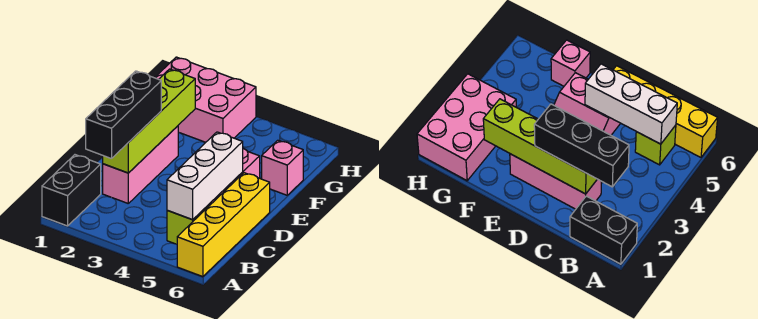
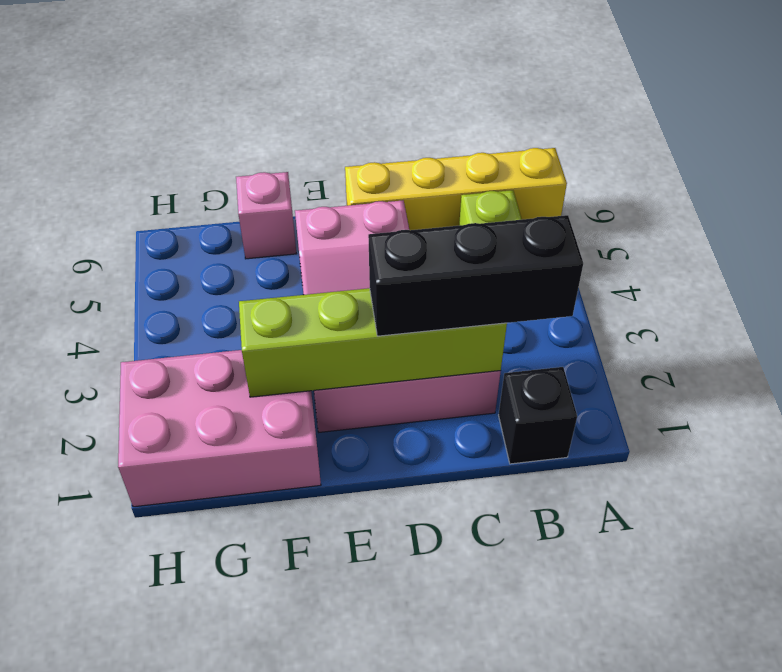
black 1x2 brick [42,155,101,226] -> black 1x1 brick [499,367,577,464]
white 1x3 brick [167,132,243,220] -> none
pink 2x3 brick [155,57,256,142] -> pink 2x3 brick turned to [118,350,321,507]

